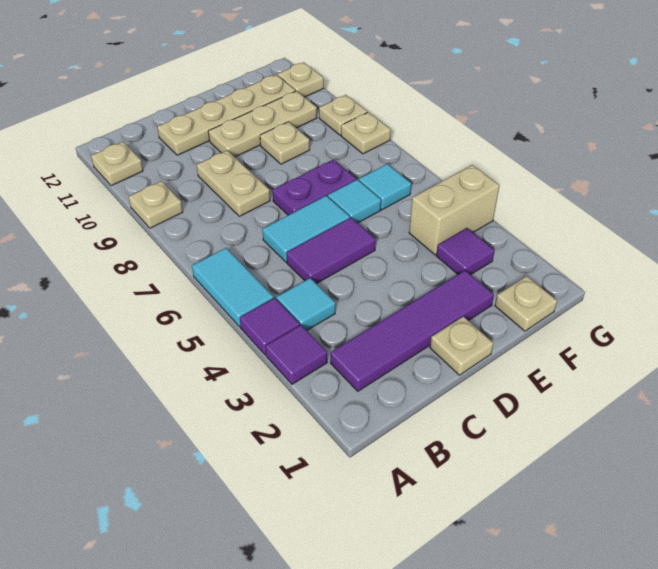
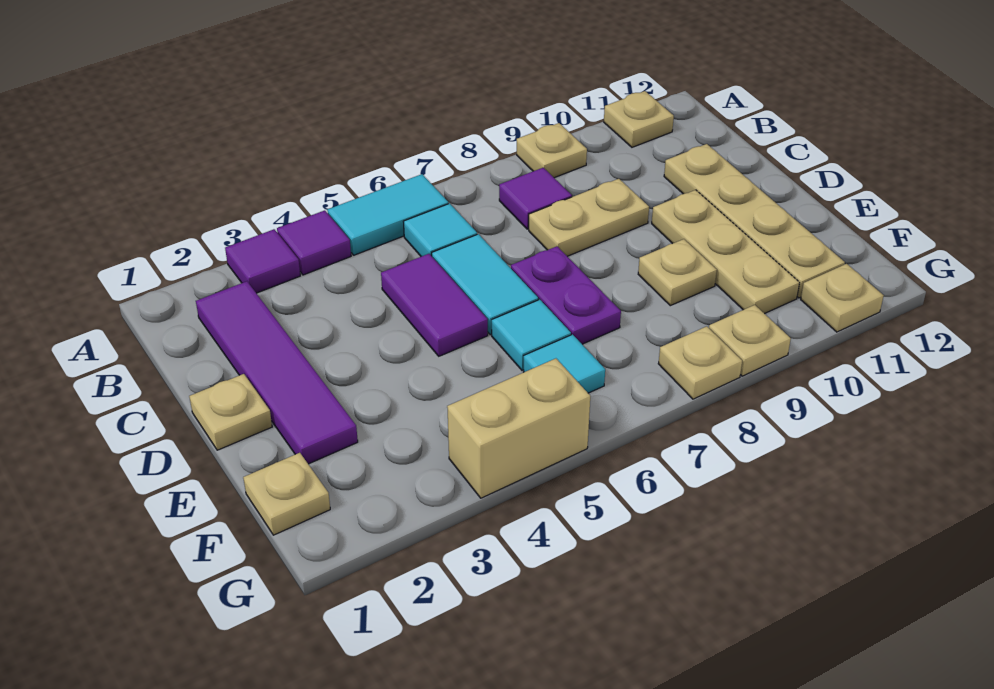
cyan 1x1 tile [276,278,335,331] -> cyan 1x1 tile moved to [403,203,477,257]
purple 1x1 tile [436,228,495,275] -> purple 1x1 tile moved to [499,168,572,229]
tan 1x2 brick [409,165,499,255] -> tan 1x2 brick turned to [447,359,590,498]

